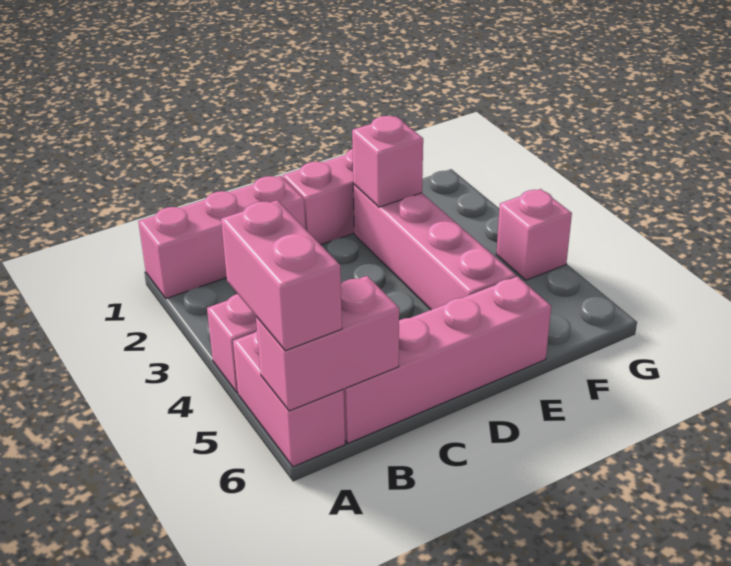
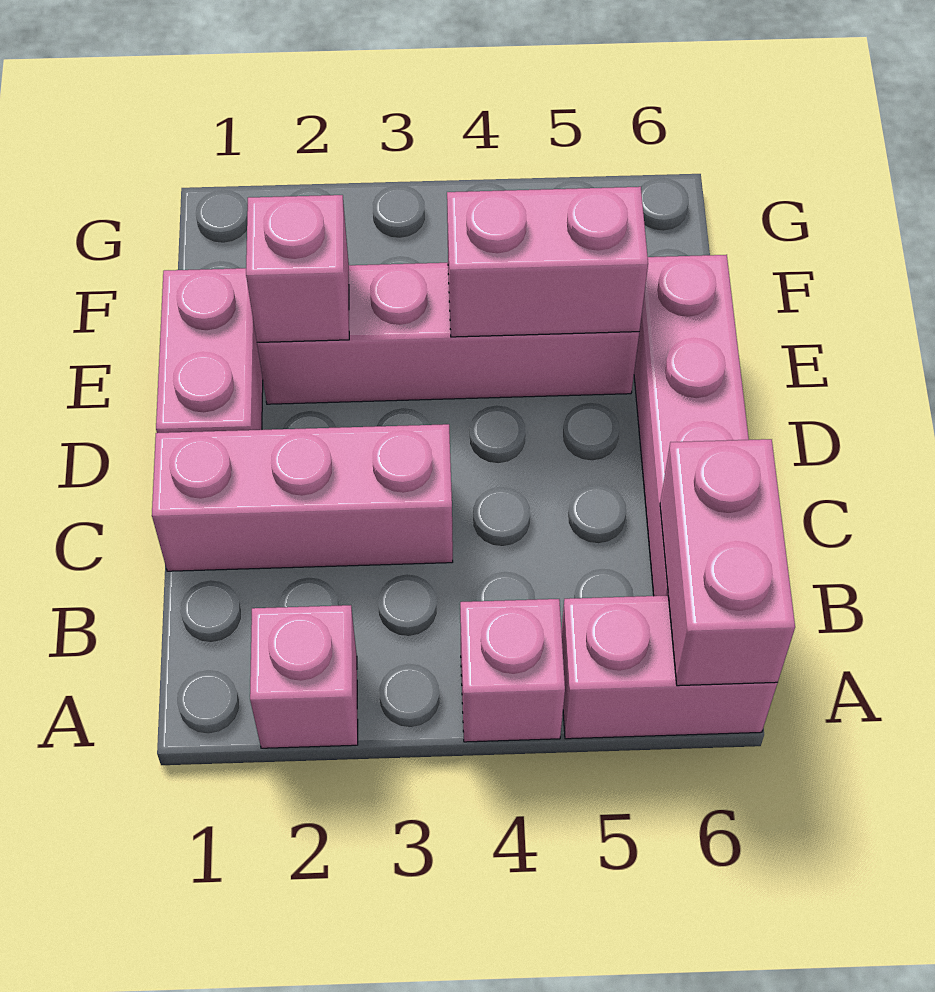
pink 1x3 brick [138,176,305,299] -> pink 1x3 brick turned to [152,424,453,571]
pink 1x2 brick [221,200,342,351] -> pink 1x2 brick moved to [447,187,648,337]
pink 1x1 brick [496,189,572,280] -> pink 1x1 brick moved to [250,605,358,748]

